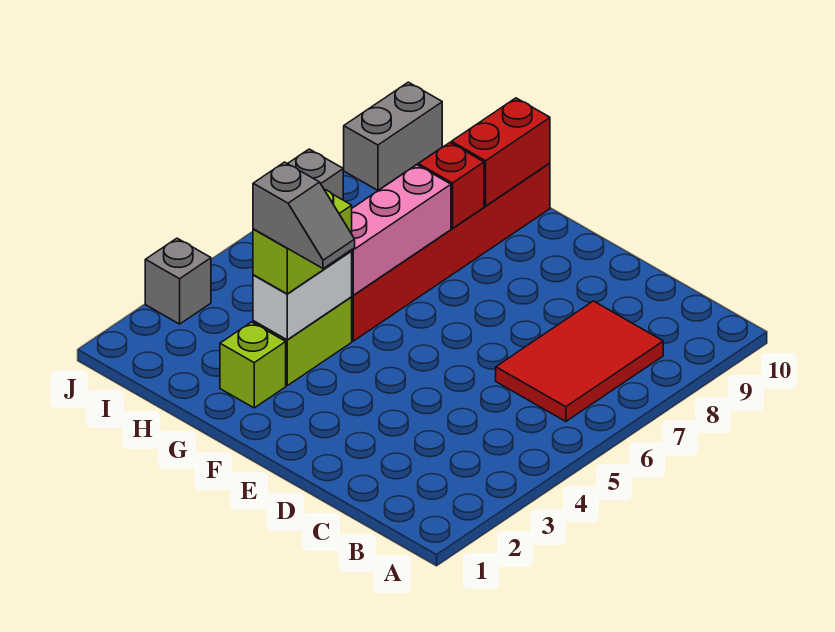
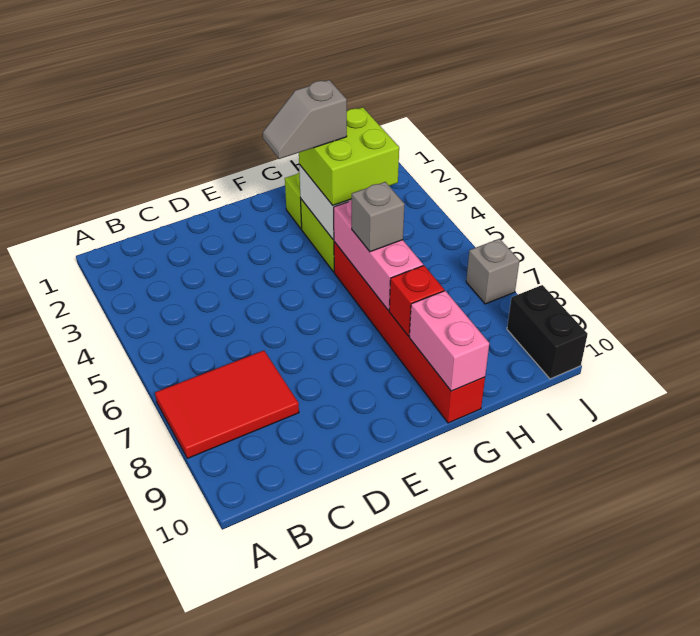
red 2x3 tile [496,301,663,421] -> red 2x3 tile turned to [155,350,299,458]
lime 1x2 brick [253,190,352,294] -> lime 2x2 brick [299,107,399,205]
red 1x2 brick [451,98,550,206] -> pink 1x2 brick [409,291,489,391]
grey 1x1 brick [145,238,211,324] -> grey 1x1 brick moved to [352,182,405,252]
grey 1x2 brick [343,82,442,190] -> black 1x2 brick [507,285,588,379]

